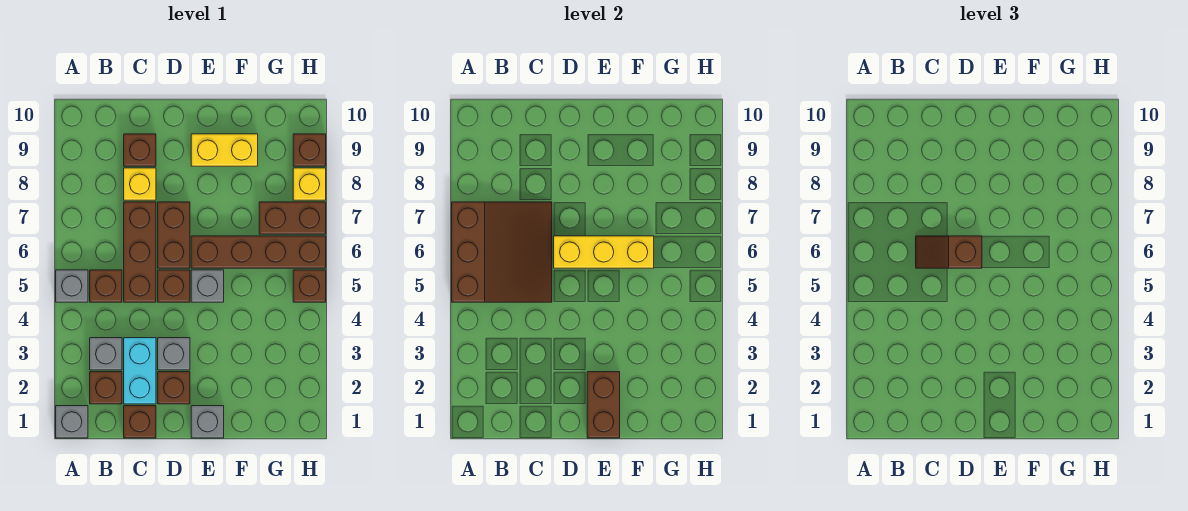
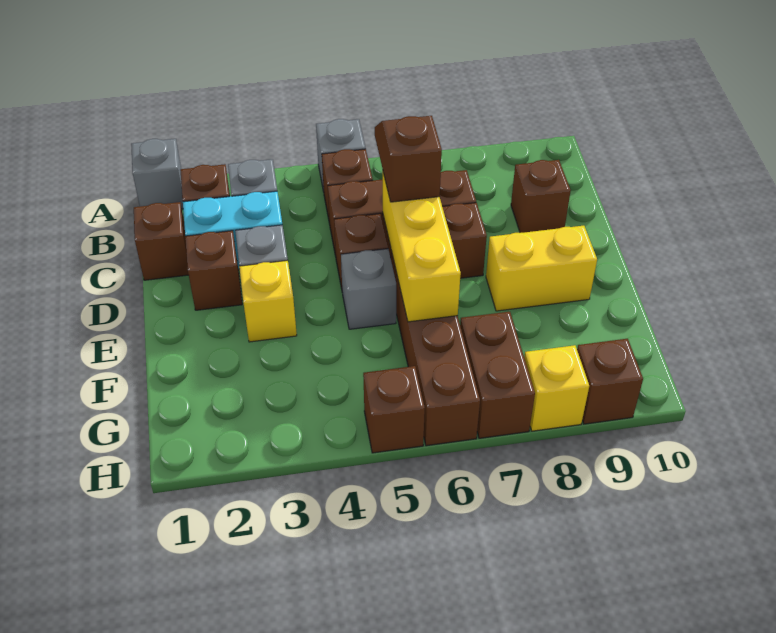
brown 3x3 slope [452,202,552,302] -> none
yellow 1x1 brick [124,168,156,200] -> yellow 1x1 brick moved to [239,260,297,342]
grey 1x1 brick [191,406,224,438] -> none
brown 1x2 brick [587,372,620,438] -> none
yellow 1x2 brick [191,134,258,166] -> yellow 1x2 brick turned to [486,226,597,311]

